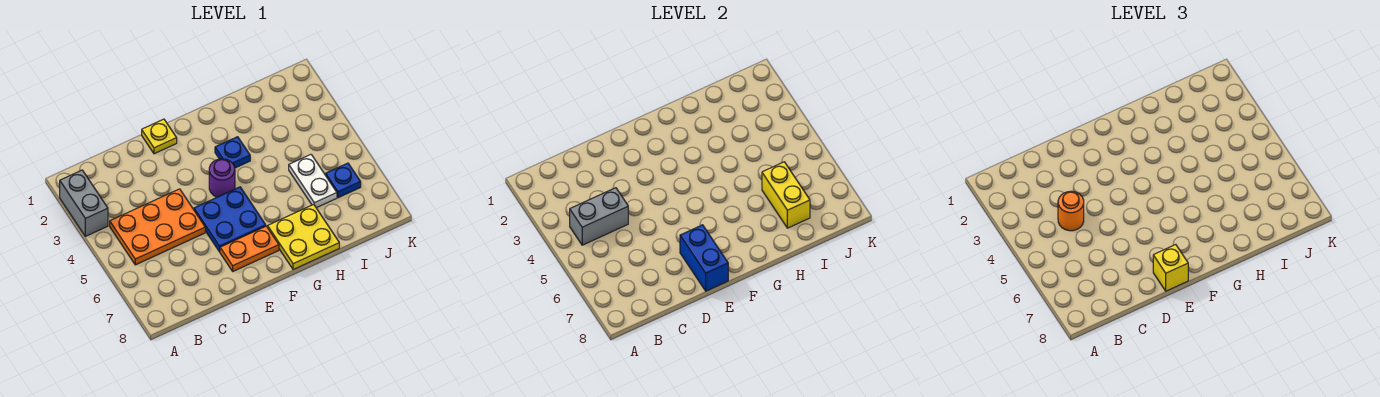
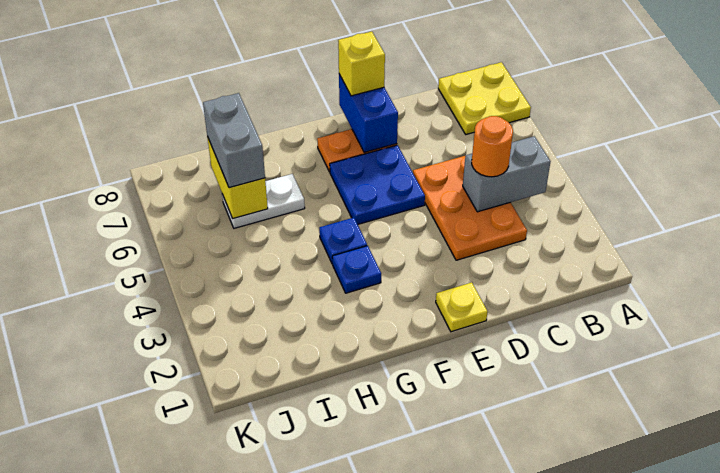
grey 1x2 brick [60,170,108,236] -> grey 1x2 brick moved to [203,93,265,188]
orange 2x3 plate [110,189,205,265] -> orange 2x3 plate turned to [413,156,527,260]
purple 1x1 round brick [209,159,235,197] -> none
yellow 2x2 plate [268,204,339,270] -> yellow 2x2 plate moved to [438,62,531,134]
white 1x2 plate [289,155,337,208] -> white 1x2 plate turned to [222,174,305,228]
blue 1x1 plate [326,163,361,198] -> blue 1x1 plate moved to [319,218,367,264]

